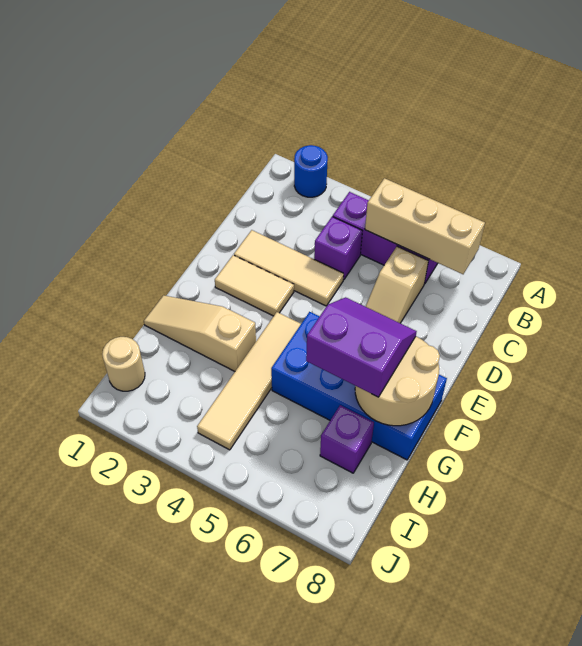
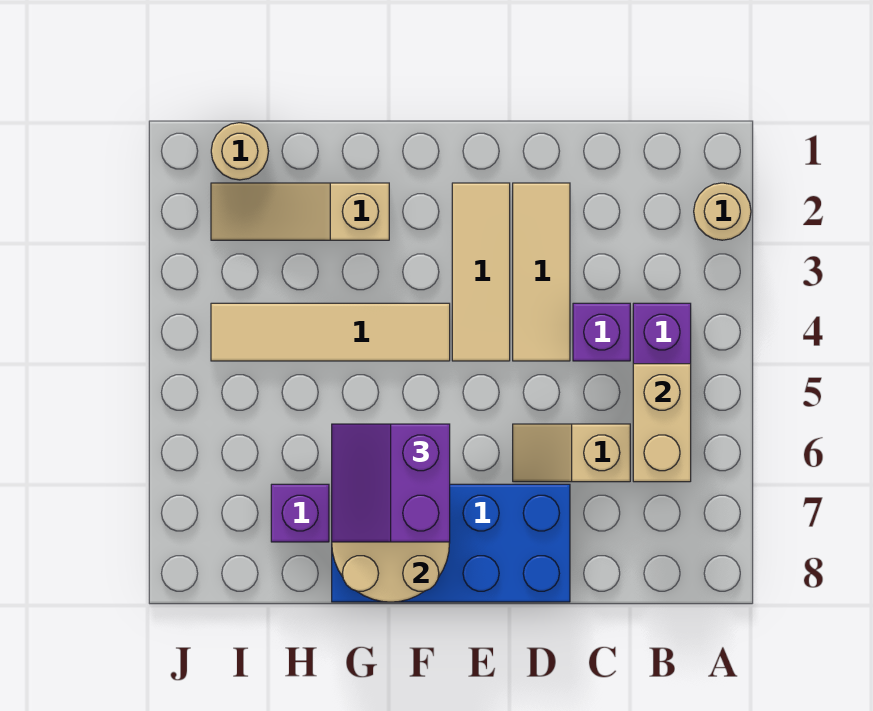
blue 1x1 round brick [294,145,328,197] -> tan 1x1 round brick [694,183,751,240]
tan 1x3 brick [365,178,485,274] -> tan 1x2 brick [633,364,691,482]
tan 1x2 tile [215,255,294,316] -> tan 1x3 tile [452,183,510,361]
blue 2x4 brick [271,312,447,460] -> blue 2x4 brick turned to [332,484,570,602]
purple 2x2 slope [306,297,417,397] -> purple 2x2 slope turned to [332,424,450,542]
tan 1x3 slope [144,295,256,371] -> tan 1x3 slope turned to [211,183,389,240]

